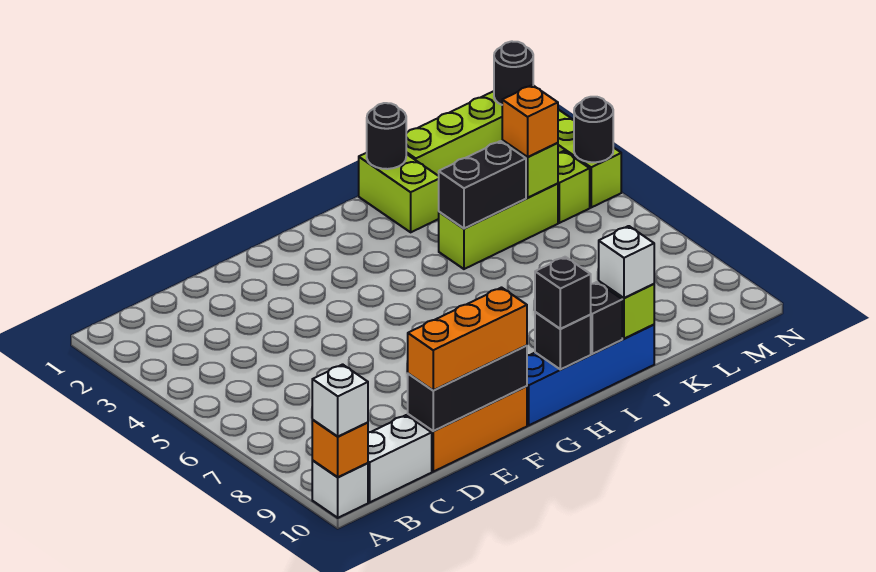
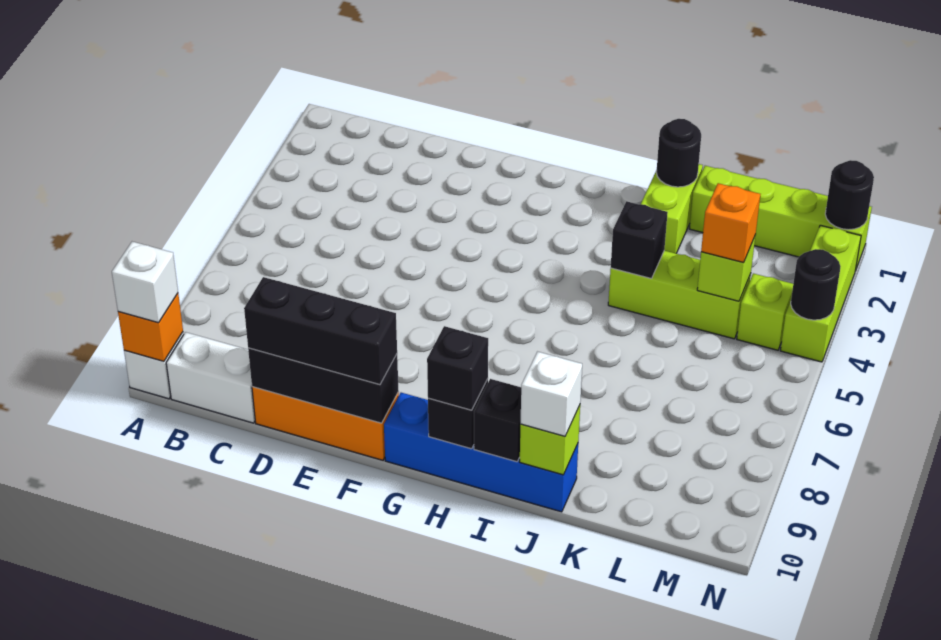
orange 1x3 brick [408,288,527,390] -> black 1x3 brick [244,277,397,385]
black 1x2 brick [439,141,526,228] -> black 1x1 brick [611,201,668,279]

